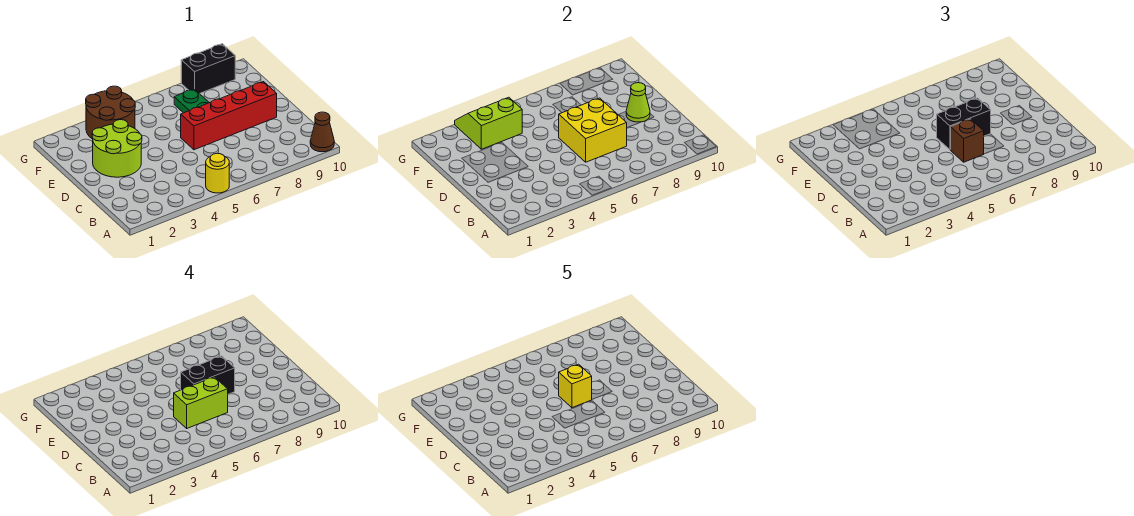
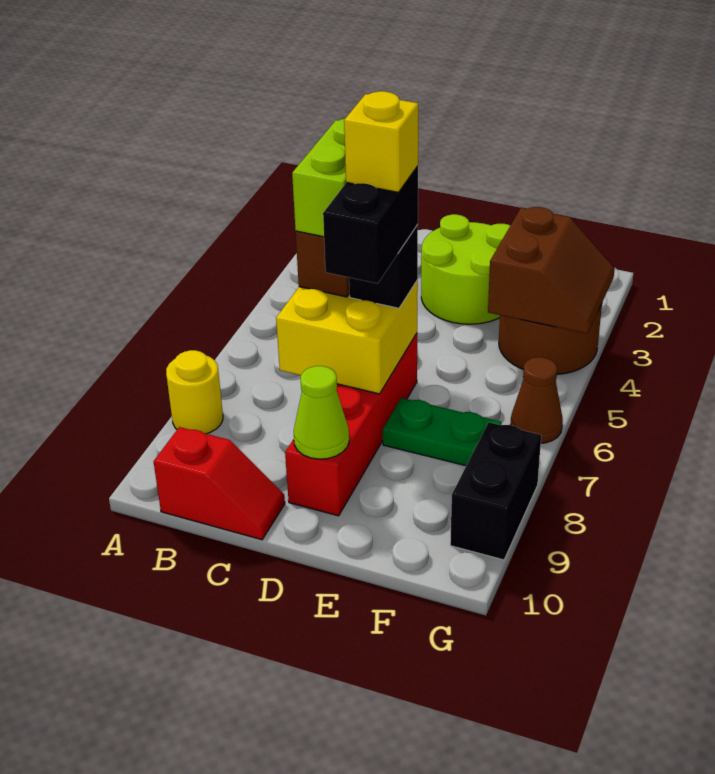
yellow 1x1 round brick [206,153,229,193] -> yellow 1x1 round brick moved to [166,350,223,434]
brown 1x1 cone [310,112,334,152] -> brown 1x1 cone moved to [510,357,563,443]
none -> red 1x2 slope [154,427,285,540]
black 1x2 brick [937,98,991,150] -> black 1x1 brick [349,225,418,308]
lime 2x2 slope [455,97,522,149] -> brown 2x2 slope [488,207,615,334]

